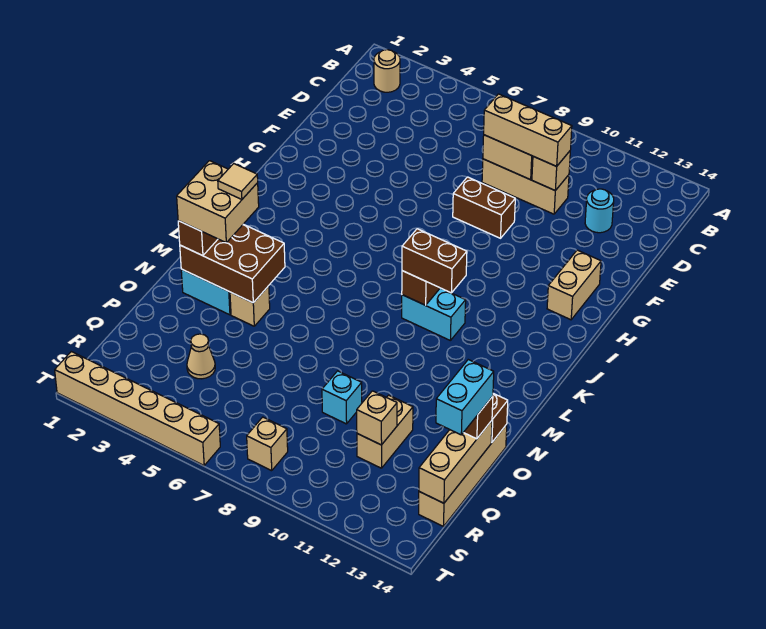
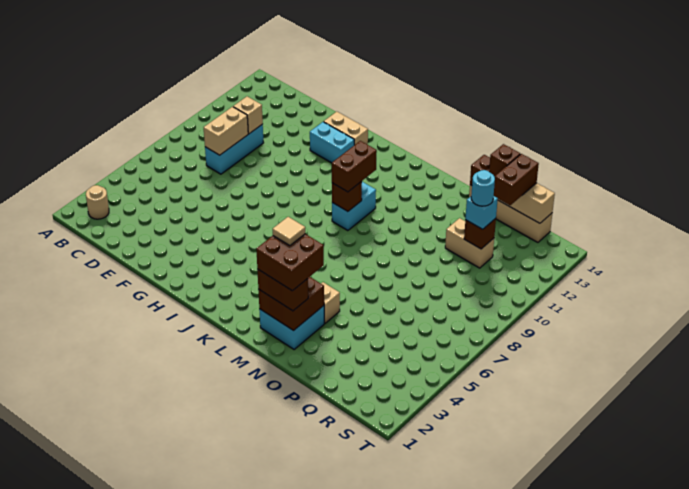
tan 1x3 brick [482,159,569,214] -> cyan 1x3 brick [205,124,264,174]
tan 1x3 brick [484,94,572,166] -> none
cyan 1x1 round brick [585,189,614,233] -> cyan 1x1 round brick moved to [471,170,495,206]
brown 1x2 brick [453,177,515,238] -> brown 1x2 brick moved to [494,154,539,205]
brown 2x3 brick [180,224,285,303] -> brown 2x2 brick [258,277,324,331]
tan 2x2 brick [177,161,259,243] -> brown 2x2 brick [256,234,324,291]
cyan 1x1 brick [322,371,362,424] -> cyan 1x1 brick moved to [465,196,498,229]
cyan 1x2 brick [436,360,494,435] -> cyan 1x2 brick moved to [310,122,354,163]
tan 1x1 cone [187,334,215,379] -> none
tan 1x1 brick [357,391,397,445] -> brown 1x1 brick [464,218,496,249]
tan 1x1 brick [247,417,288,471] -> none
tan 1x6 brick [55,352,220,465] -> none

